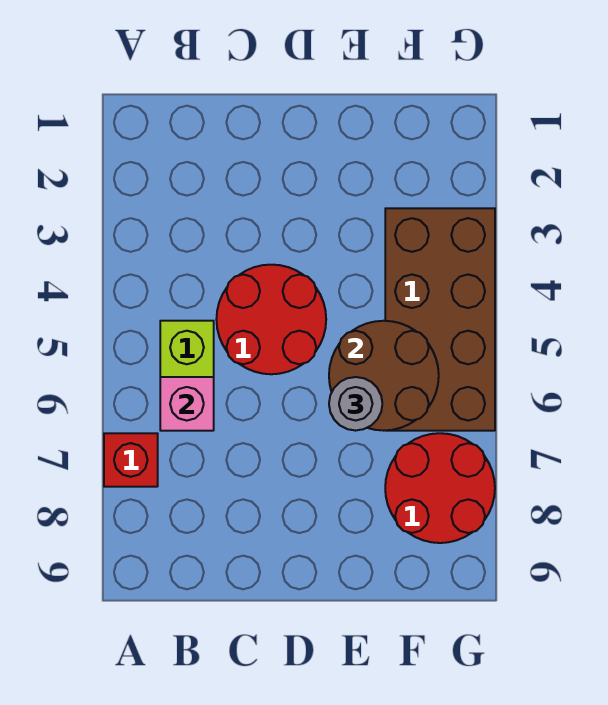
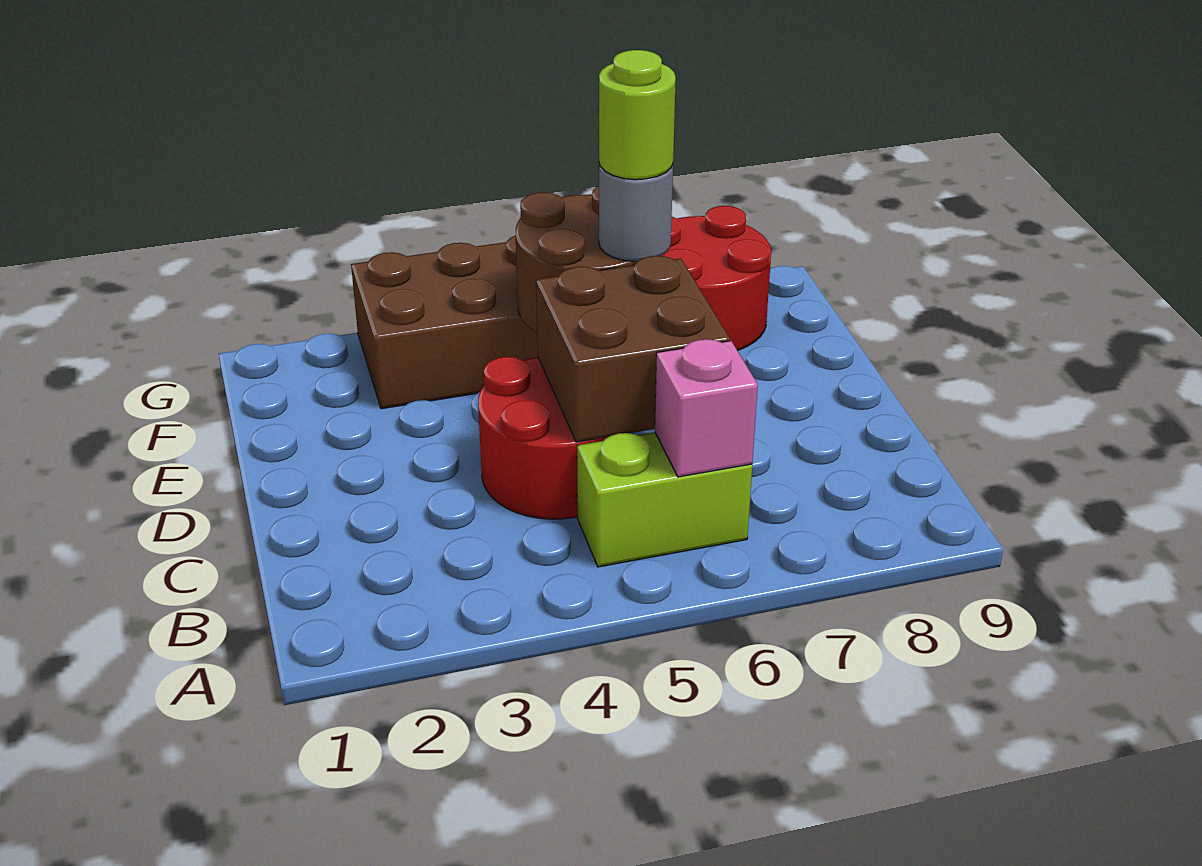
red 1x1 brick [104,433,158,487] -> none
none -> brown 2x2 brick [536,256,730,442]
none -> lime 1x1 round brick [599,50,676,180]

